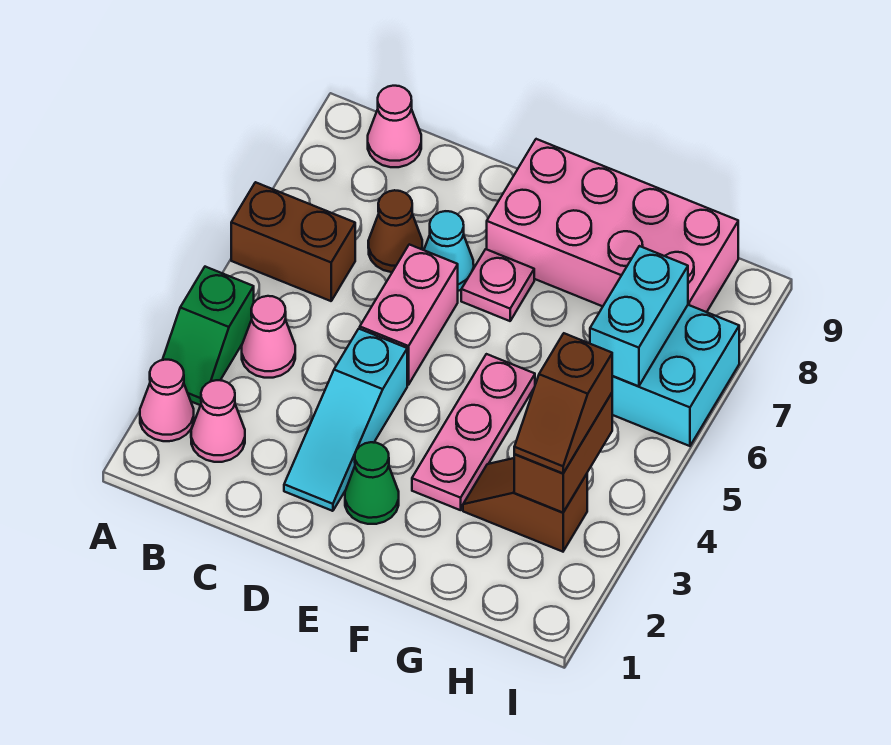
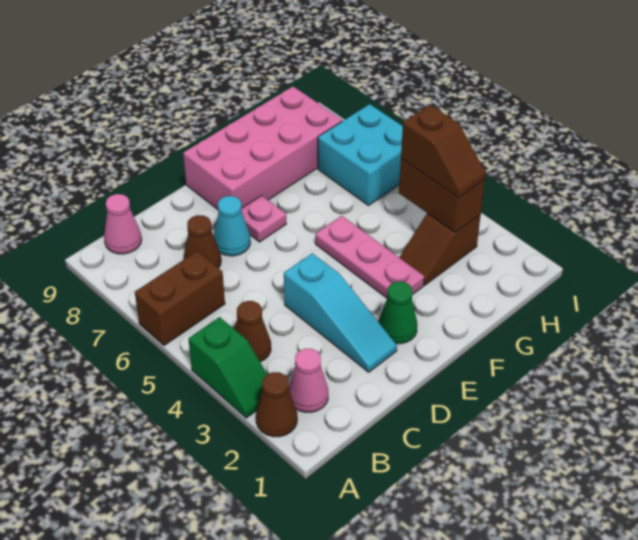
pink 1x1 cone [140,360,194,441] -> brown 1x1 cone [256,372,297,437]
pink 1x1 cone [242,296,295,378] -> brown 1x1 cone [235,301,271,362]
pink 1x2 brick [360,244,458,385] -> none
cyan 1x2 brick [590,246,688,387] -> none

